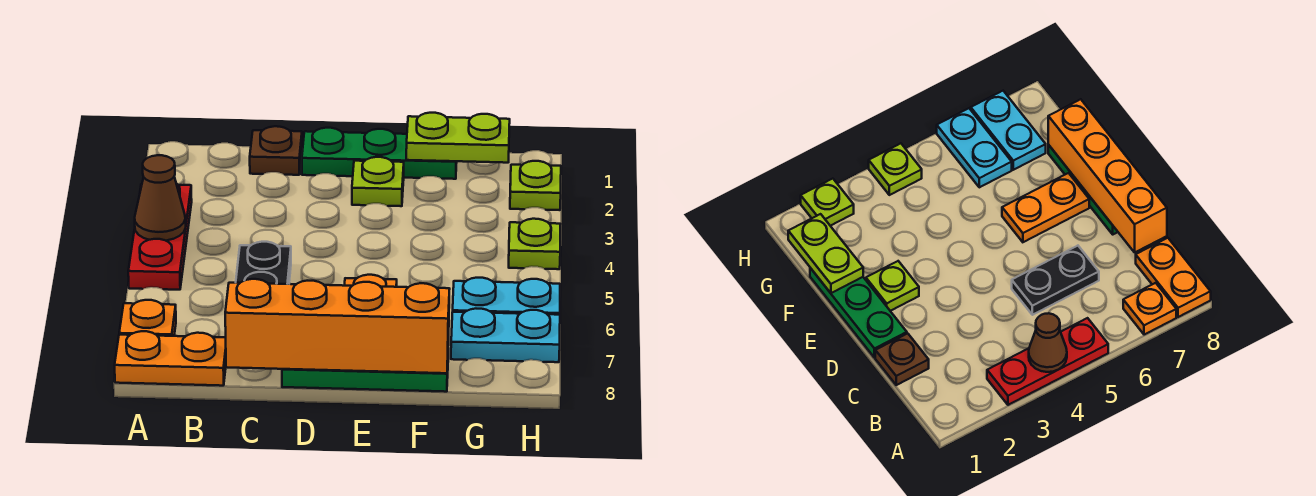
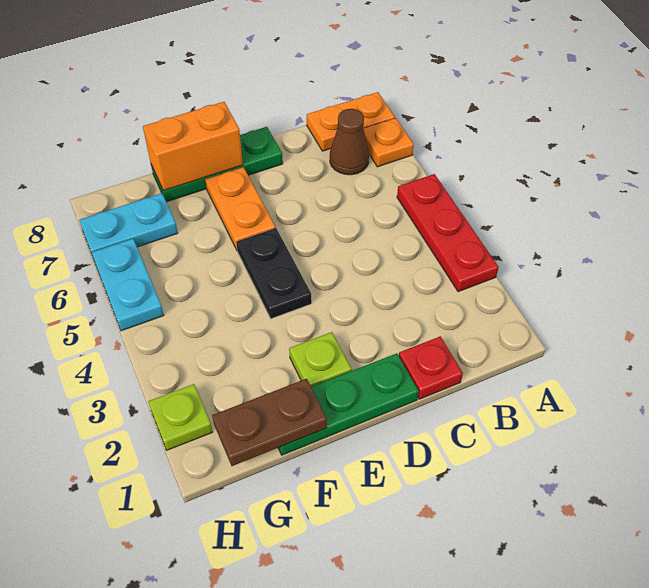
brown 1x1 cone [135,155,186,241] -> brown 1x1 cone moved to [330,109,369,175]
brown 1x1 plate [250,126,302,175] -> red 1x1 plate [399,336,463,399]
black 1x2 plate [236,242,291,284] -> black 1x2 plate moved to [236,228,312,319]
orange 1x4 brick [225,279,449,373] -> orange 1x2 brick [143,102,243,191]
lime 1x2 plate [406,113,510,163] -> brown 1x2 plate [212,379,327,466]
cyan 1x2 plate [453,278,560,315] -> cyan 1x2 plate turned to [92,239,164,331]
lime 1x1 plate [509,219,560,269] -> none

